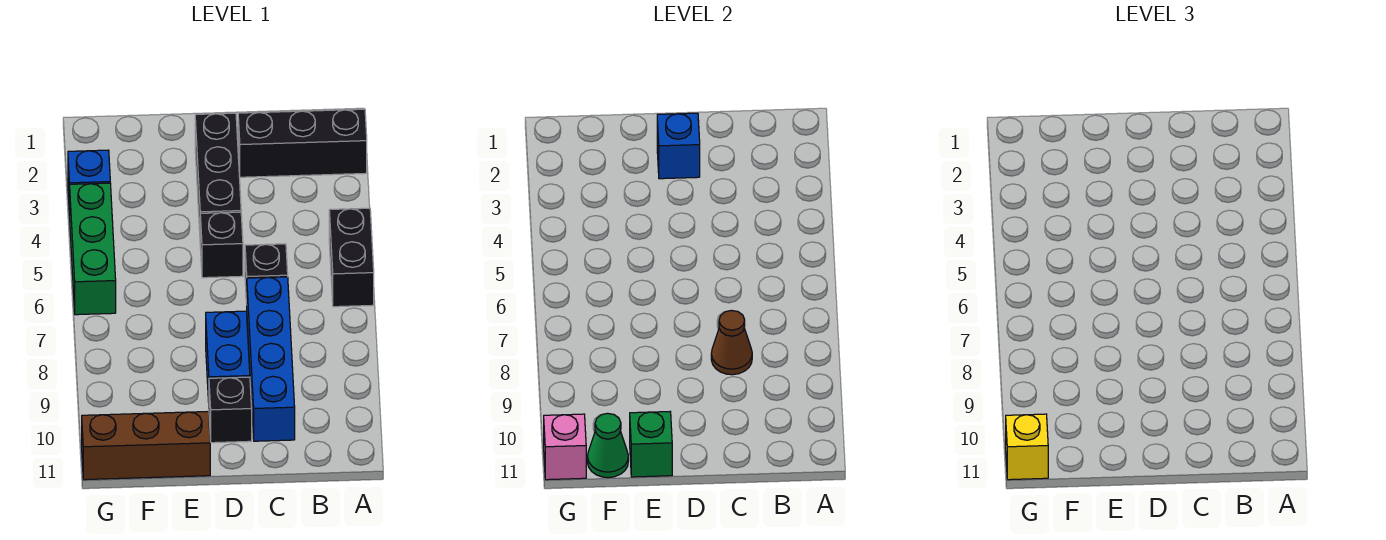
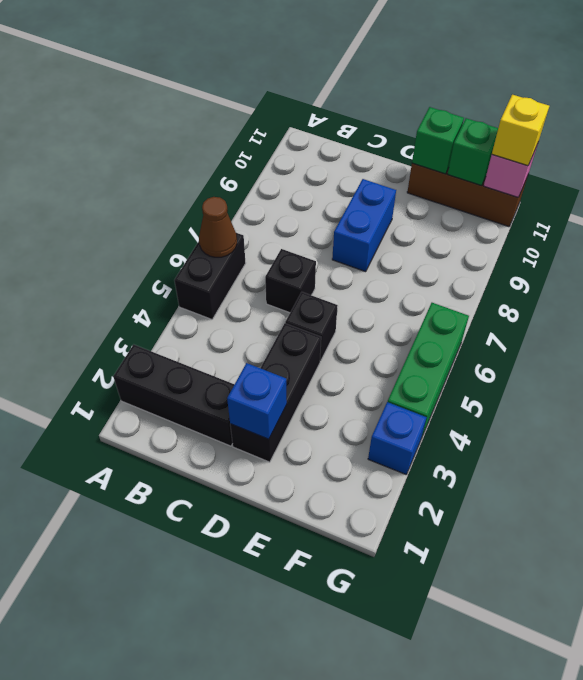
blue 1x4 brick [247,277,295,441] -> none
brown 1x1 cone [711,310,752,375] -> brown 1x1 cone moved to [199,197,237,257]
black 1x1 brick [209,377,252,443] -> none
green 1x1 cone [587,413,628,478] -> green 1x1 brick [447,118,498,186]

